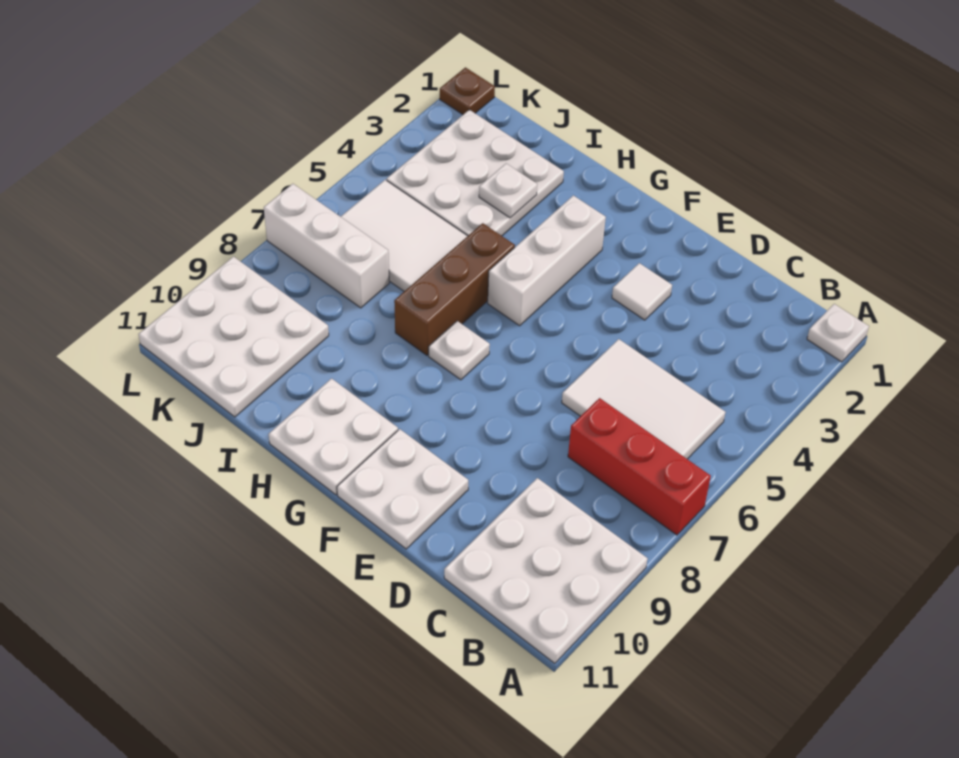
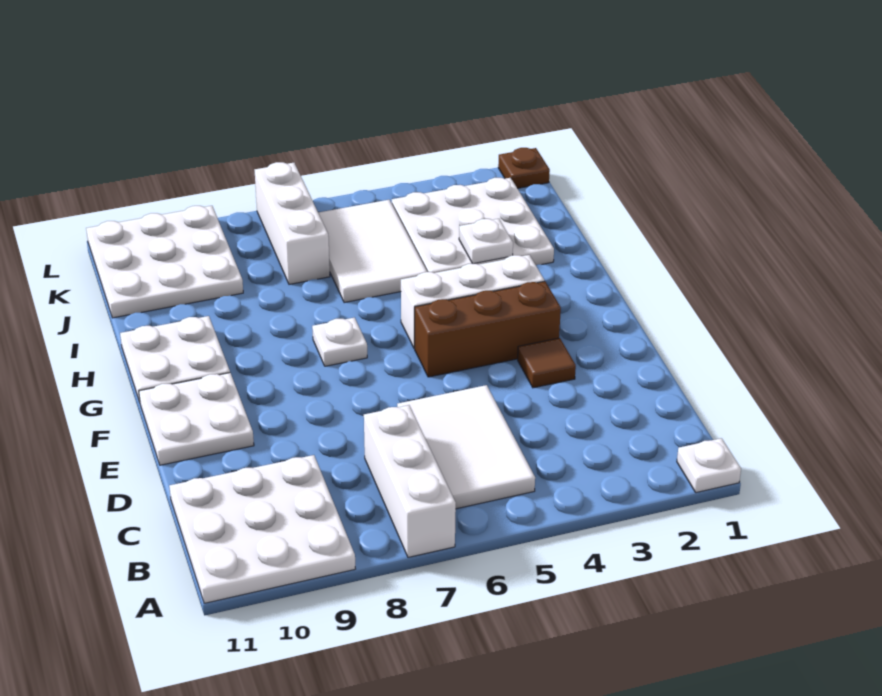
red 1x3 brick [568,398,711,535] -> white 1x3 brick [364,405,456,557]
white 1x1 tile [612,263,672,320] -> brown 1x1 tile [518,338,576,388]
brown 1x3 brick [394,223,515,355] -> brown 1x3 brick moved to [415,281,561,377]

